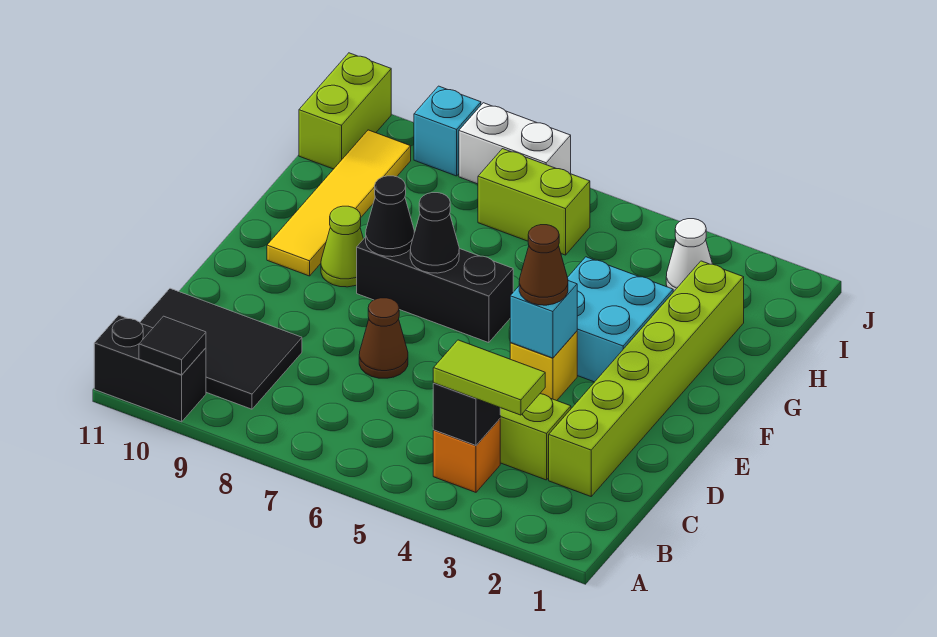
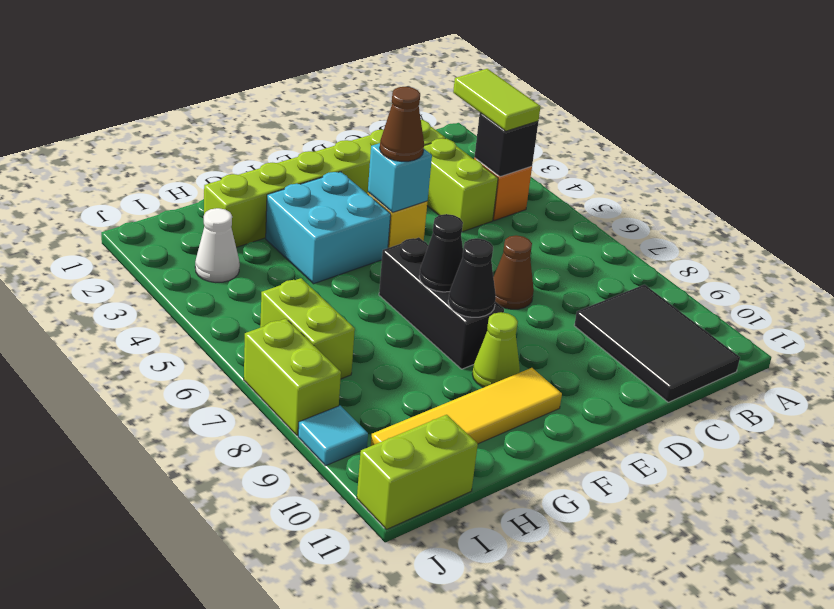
black 1x2 brick [94,315,206,422] -> none
black 1x1 tile [139,316,206,375] -> none
white 1x2 brick [459,103,571,184] -> lime 1x2 brick [244,319,341,435]
cyan 1x1 brick [414,86,481,176] -> cyan 1x1 tile [298,406,368,466]

